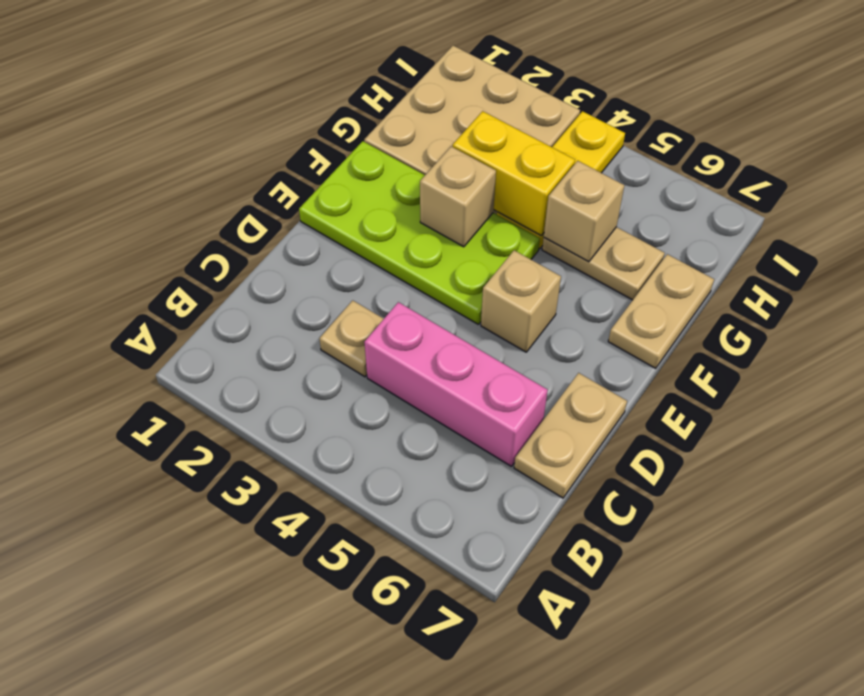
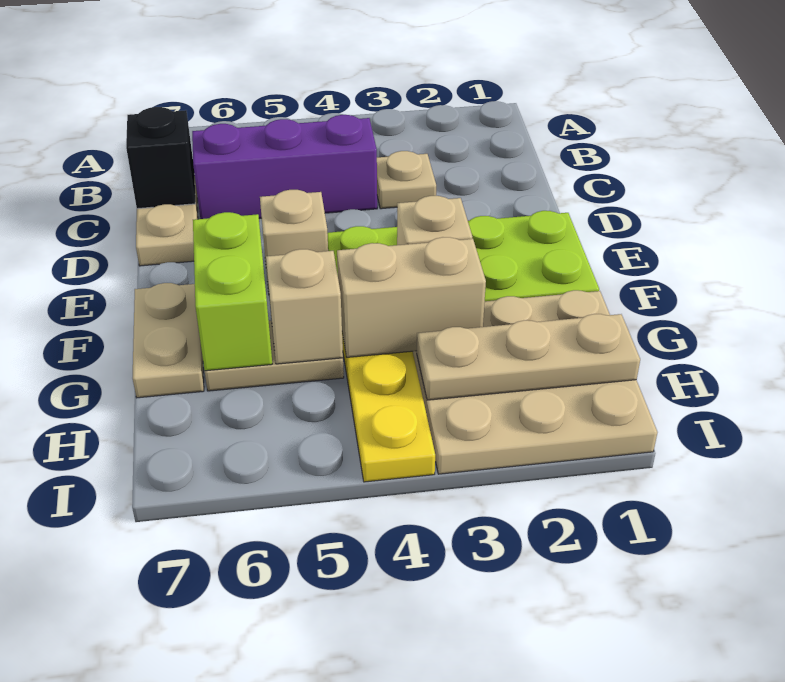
pink 1x3 brick [364,302,548,467] -> purple 1x3 brick [192,115,377,219]
none -> black 1x1 brick [126,107,195,209]
none -> lime 1x2 brick [193,212,272,371]
yellow 1x2 brick [453,111,575,236] -> tan 1x2 brick [337,237,486,357]
none -> tan 1x3 plate [417,314,640,400]

